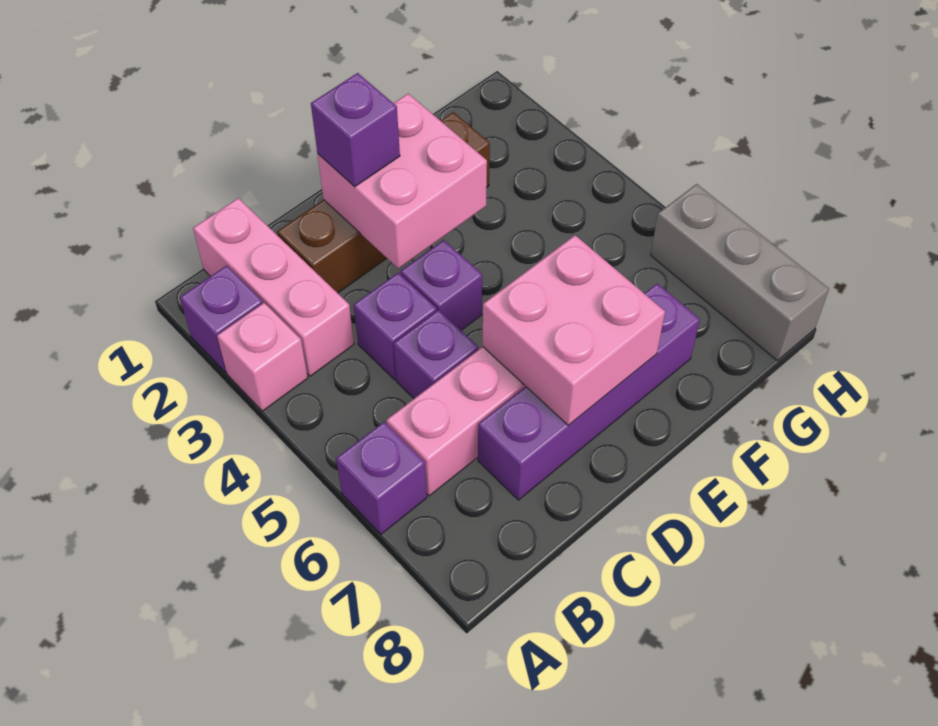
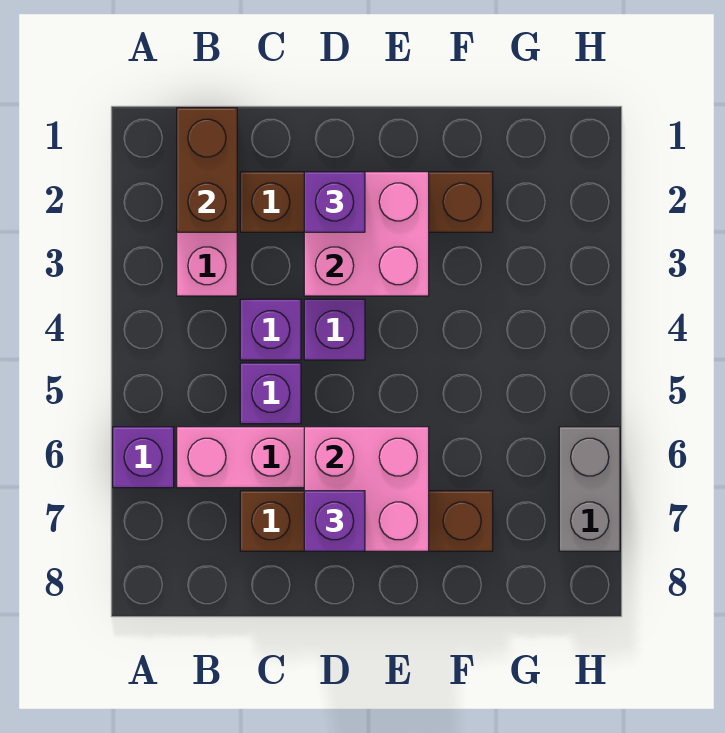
purple 1x1 brick [180,266,263,373] -> purple 1x1 brick moved to [304,491,365,551]
pink 1x1 brick [217,303,308,411] -> none
none -> brown 1x2 brick [177,108,237,232]
purple 1x4 brick [478,283,700,500] -> brown 1x4 brick [240,491,493,551]
grey 1x3 brick [651,184,829,360] -> grey 1x2 brick [559,427,620,551]

